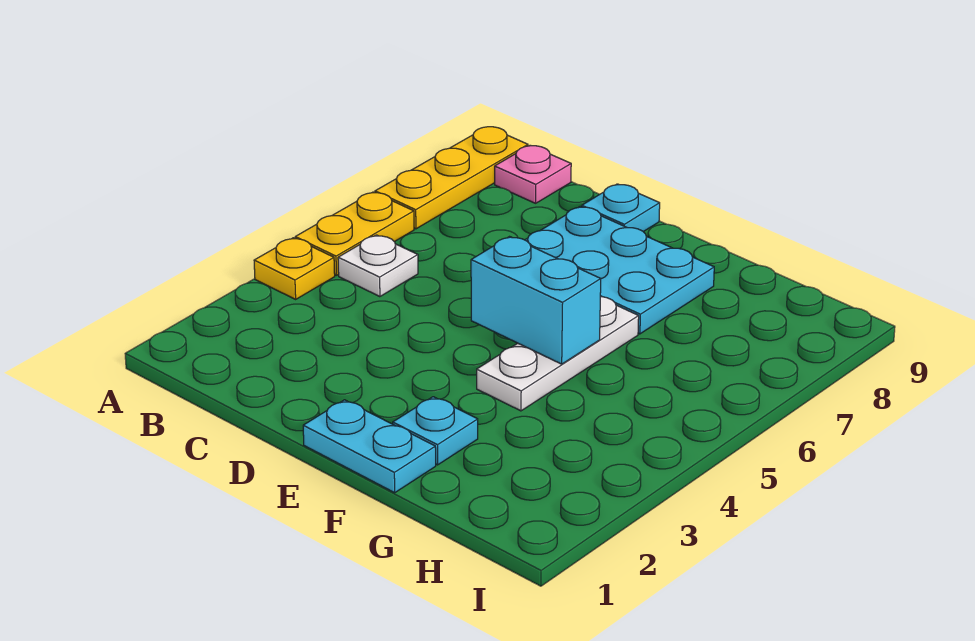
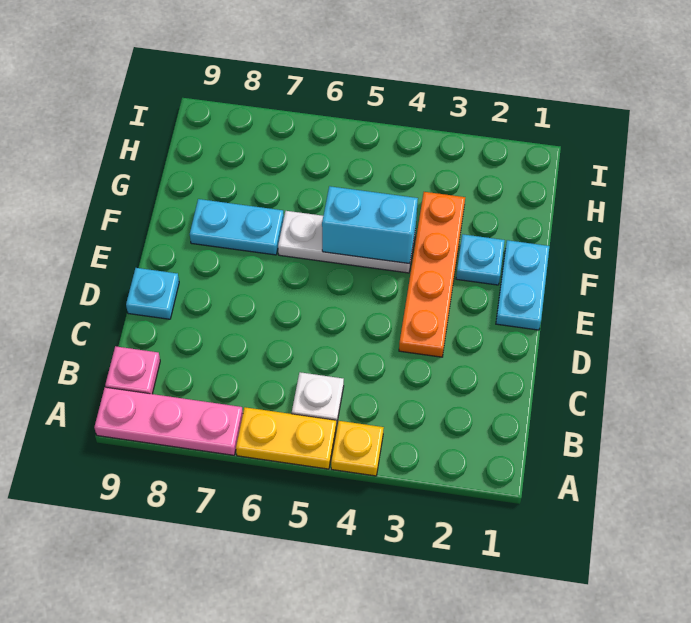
yellow 1x3 plate [375,127,528,229] -> pink 1x3 plate [94,387,243,455]
none -> orange 1x4 plate [399,192,465,357]
cyan 2x3 plate [525,207,714,334] -> cyan 1x2 plate [190,199,284,255]
cyan 1x2 brick [471,237,601,364] -> cyan 1x2 brick turned to [322,186,418,264]

